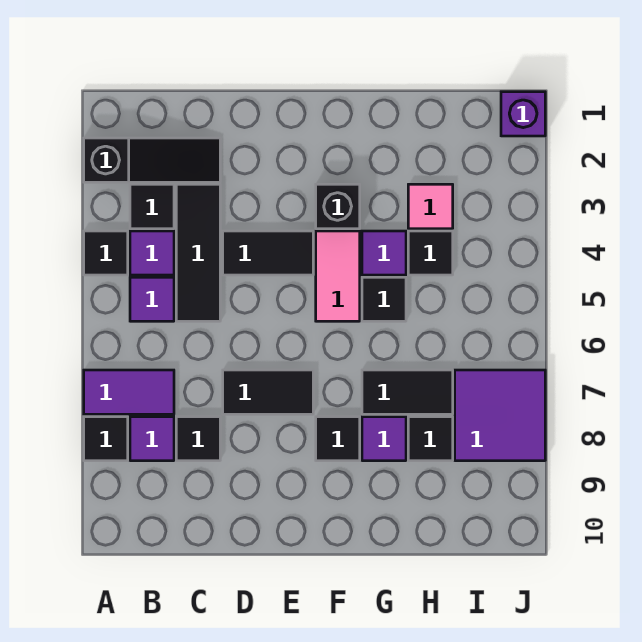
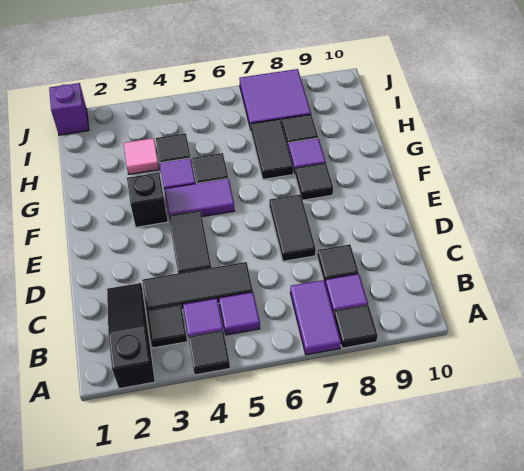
pink 1x2 tile [316,231,360,321] -> purple 1x2 tile [164,178,234,217]

